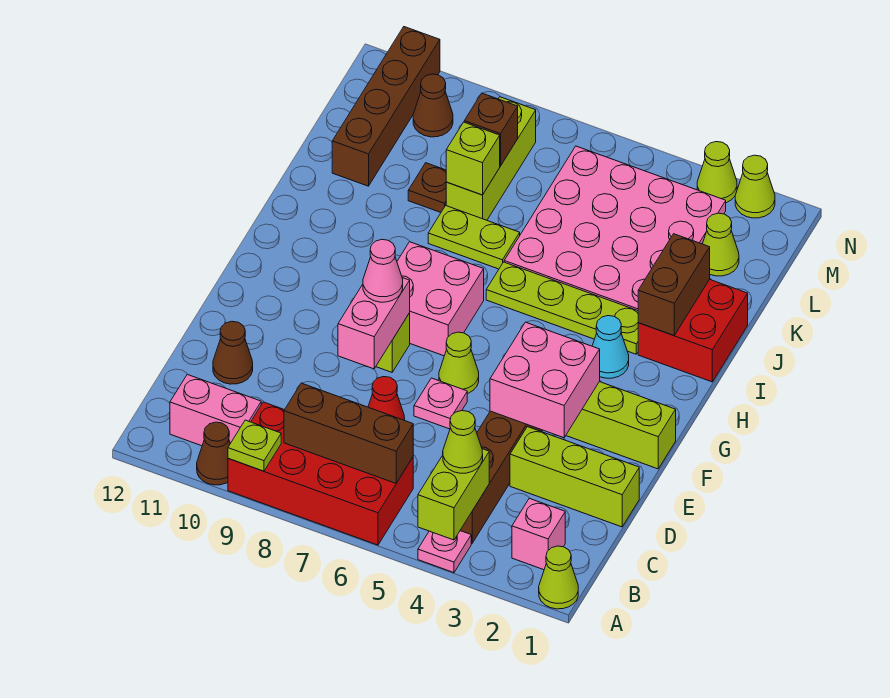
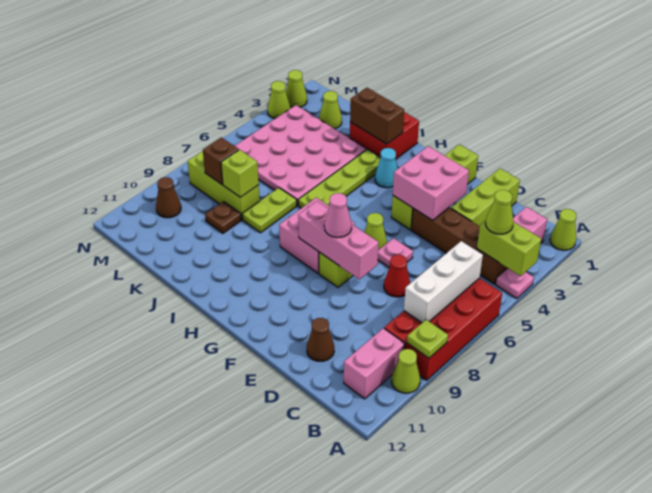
brown 1x1 cone [197,422,230,485] -> lime 1x1 cone [392,349,420,393]
brown 1x3 brick [284,383,413,483] -> white 1x3 brick [404,241,483,323]
pink 1x2 brick [338,278,410,369] -> pink 1x3 brick [298,201,379,279]
brown 1x4 brick [332,27,440,186] -> none

